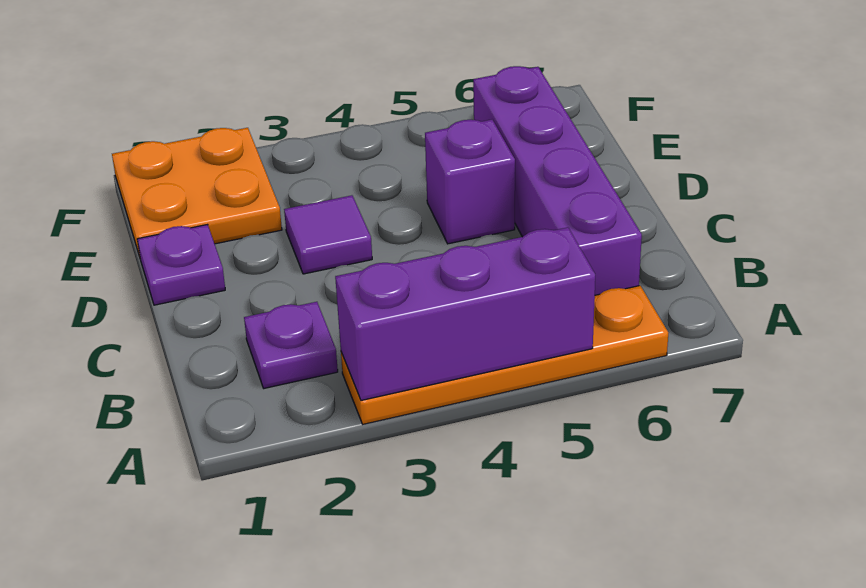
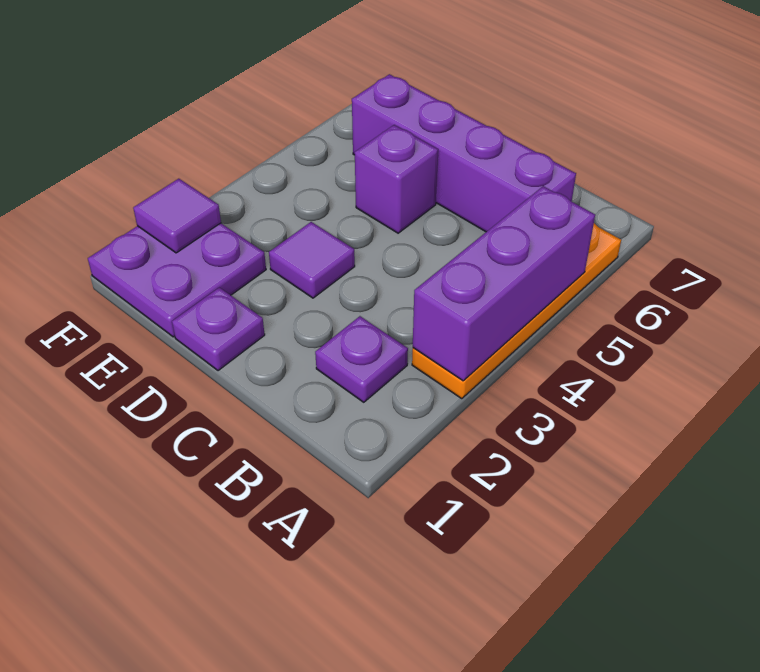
orange 2x2 plate [112,128,282,256] -> purple 2x2 plate [88,223,266,337]
none -> purple 1x1 tile [133,179,221,253]

